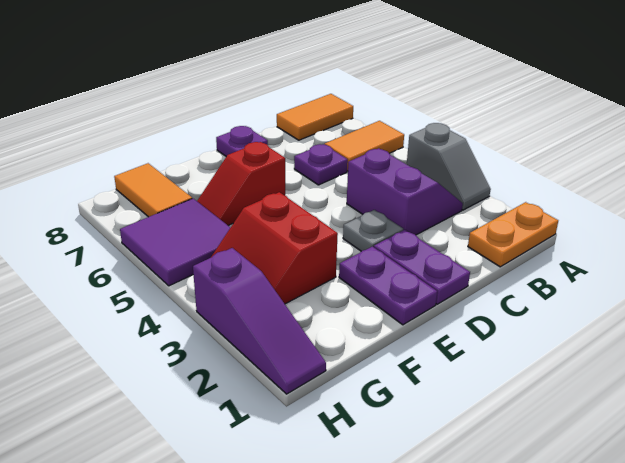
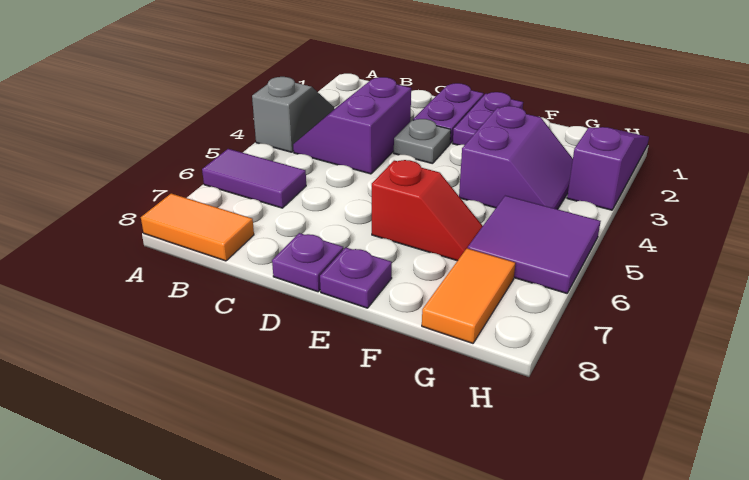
orange 1x2 plate [468,202,558,267] -> none
orange 1x2 tile [324,121,404,171] -> purple 1x2 tile [202,149,306,208]
purple 1x1 plate [294,144,348,185] -> purple 1x1 plate moved to [320,248,392,308]
red 2x2 slope [211,192,338,304] -> purple 2x2 slope [459,106,573,209]

